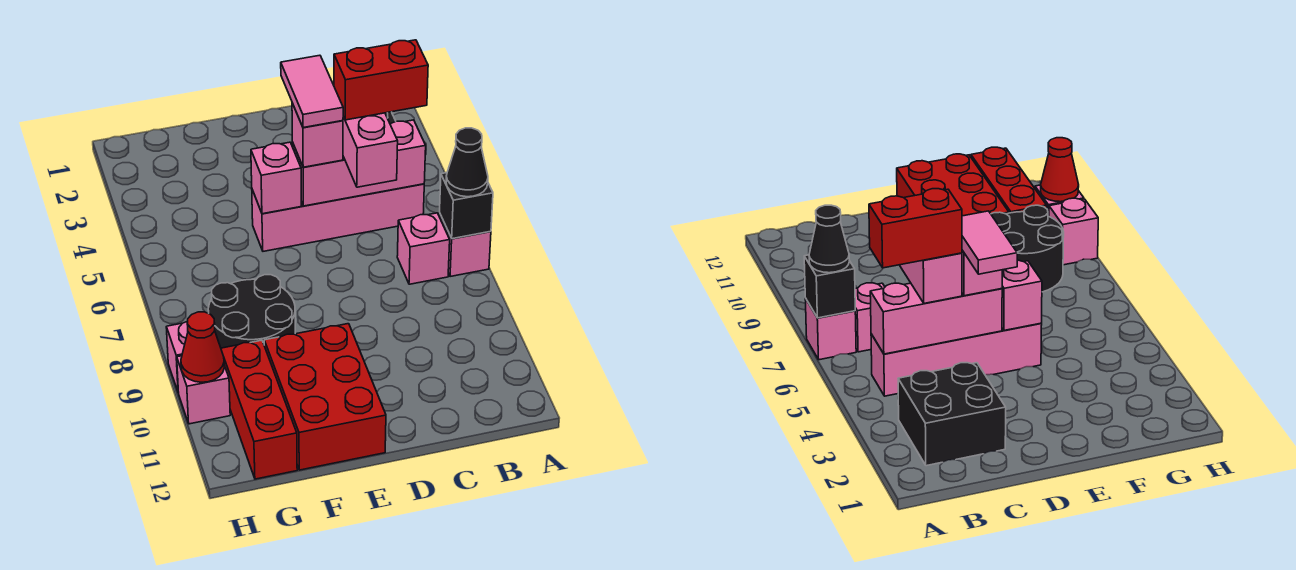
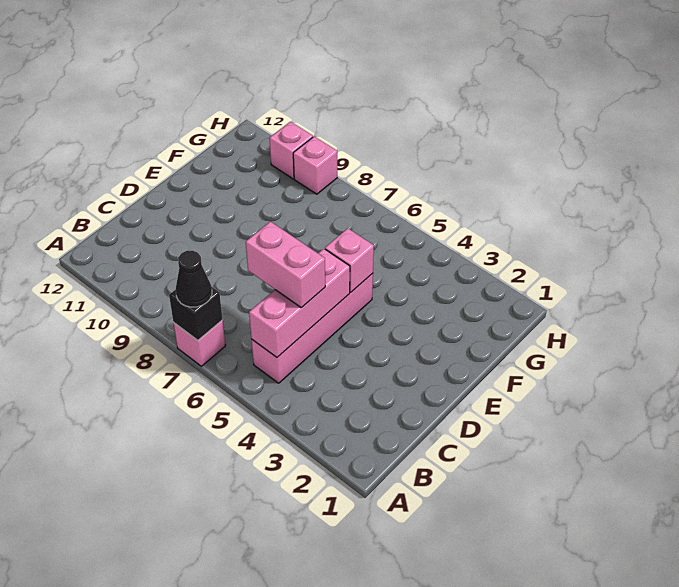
black 2x2 brick [898,363,1006,466] -> none
red 1x2 brick [334,40,428,120] -> none
pink 1x1 brick [397,213,450,284] -> none
pink 1x2 tile [281,55,343,128] -> none
pink 1x1 brick [292,103,343,167] -> none
red 2x3 brick [264,324,386,470] -> none
black 2x2 round brick [208,275,295,348] -> none
red 1x3 brick [221,340,297,479] -> none
red 1x1 cone [181,312,224,382] -> none

